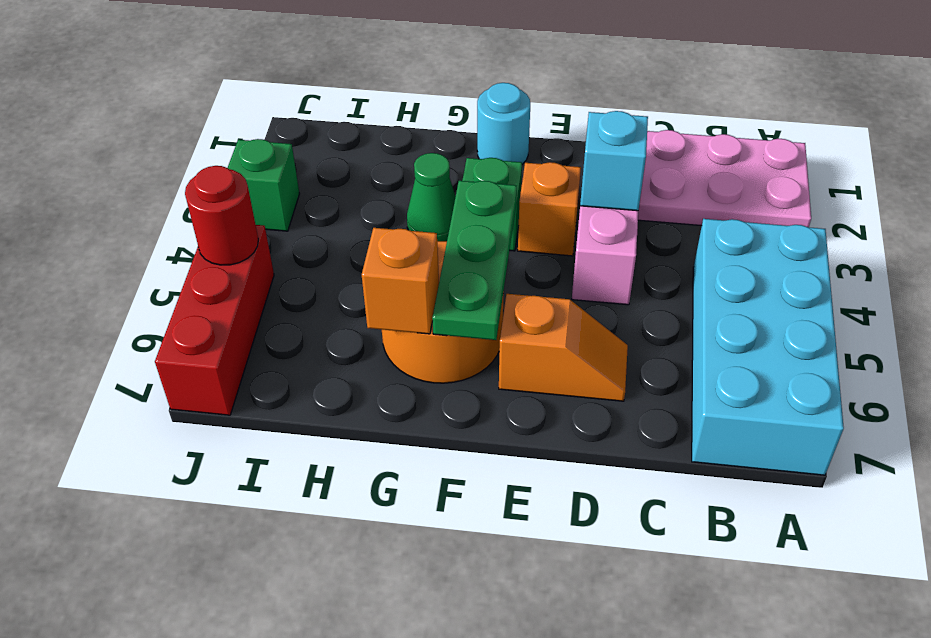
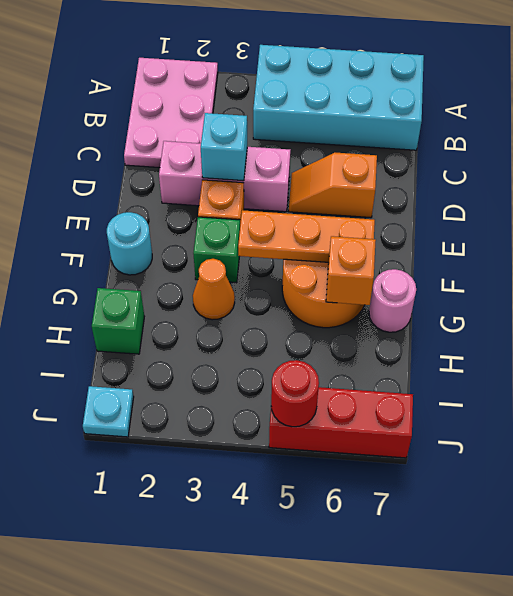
orange 1x2 slope [499,294,628,401] -> orange 1x2 slope turned to [289,153,377,218]
green 1x3 plate [432,181,517,340] -> orange 1x3 plate [238,210,375,262]
green 1x1 cone [407,153,456,241] -> orange 1x1 cone [193,259,235,320]
none -> pink 1x1 round brick [369,269,416,332]
none -> cyan 1x1 plate [83,386,134,437]
green 1x1 brick [228,139,299,231] -> green 1x1 brick moved to [92,288,144,354]

